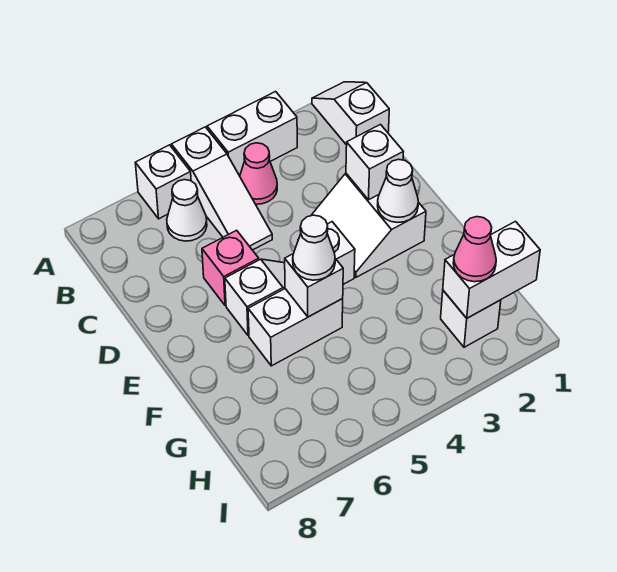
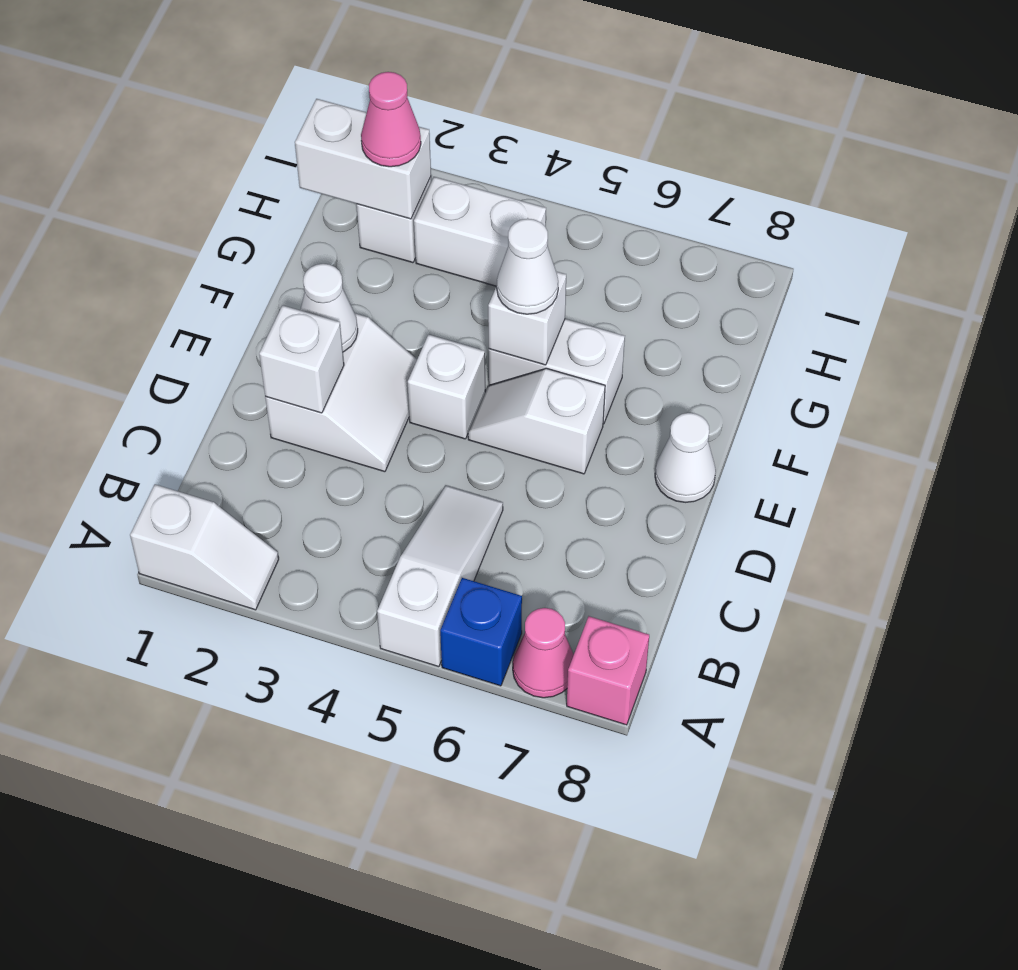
white 1x2 slope [312,82,389,145] -> white 1x2 slope turned to [130,484,279,610]
white 1x2 brick [207,92,297,176] -> white 1x2 brick moved to [414,177,546,286]
white 1x1 brick [135,145,191,219] -> blue 1x1 brick [440,578,522,686]
pink 1x1 cone [240,143,277,204] -> pink 1x1 cone moved to [513,608,574,698]
white 1x1 cone [167,180,207,241] -> white 1x1 cone moved to [655,413,716,502]
pink 1x1 brick [202,230,259,306] -> pink 1x1 brick moved to [567,616,649,725]

